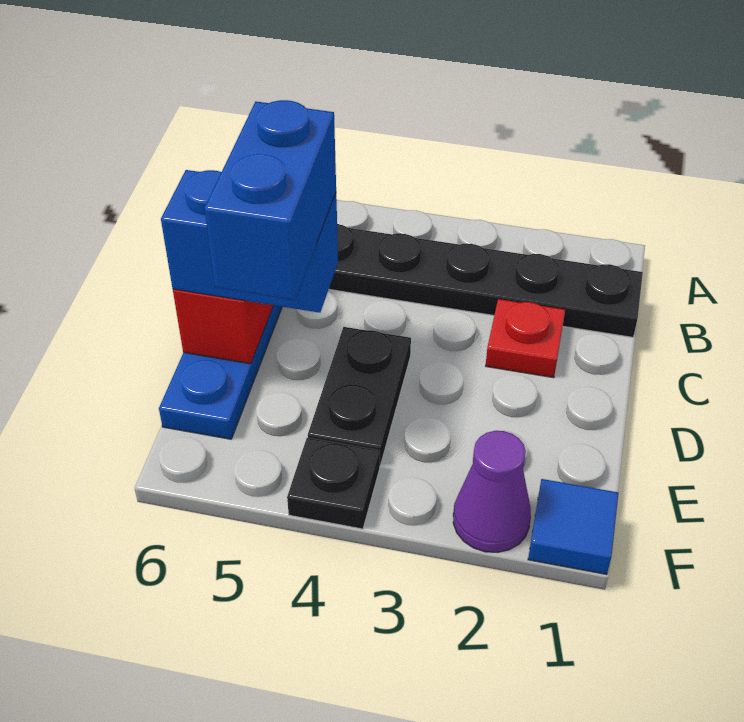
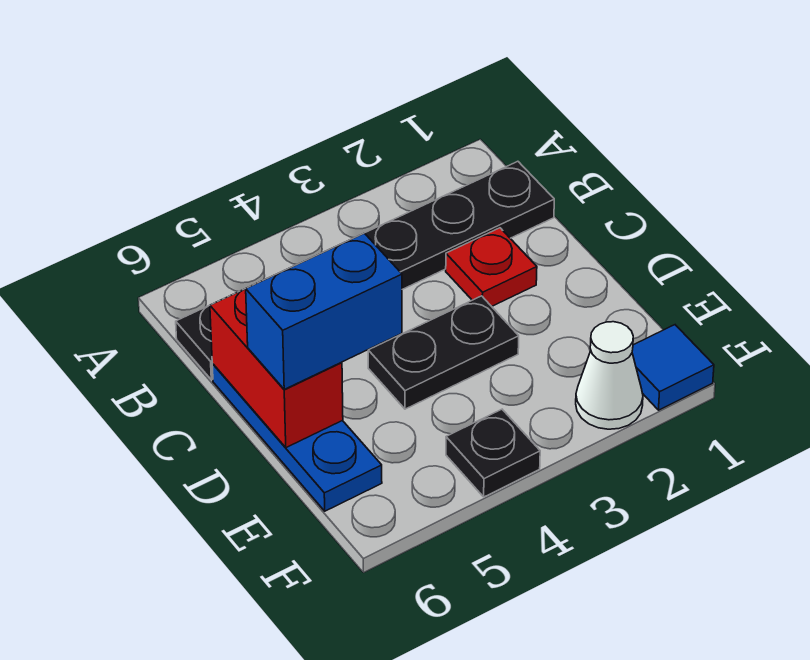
black 1x2 plate [308,327,411,465] -> black 1x2 plate turned to [368,296,519,409]
blue 1x2 brick [204,100,336,300] -> none
purple 1x1 cone [453,431,531,552] -> white 1x1 cone [576,322,643,429]

